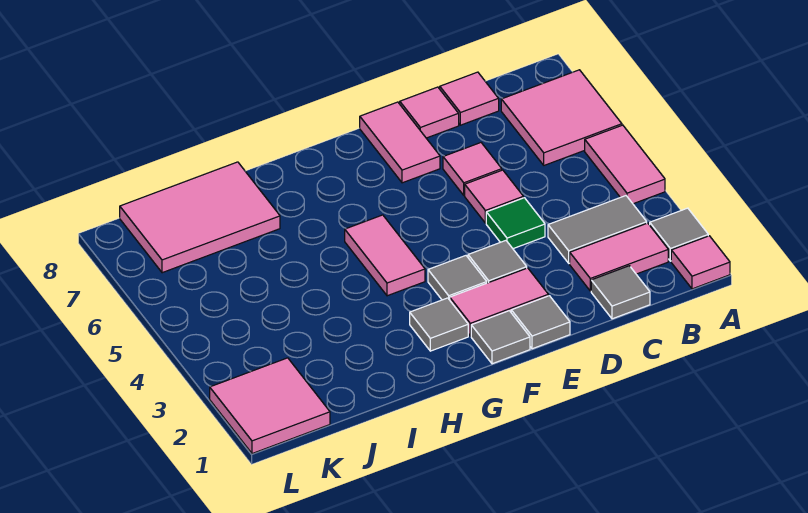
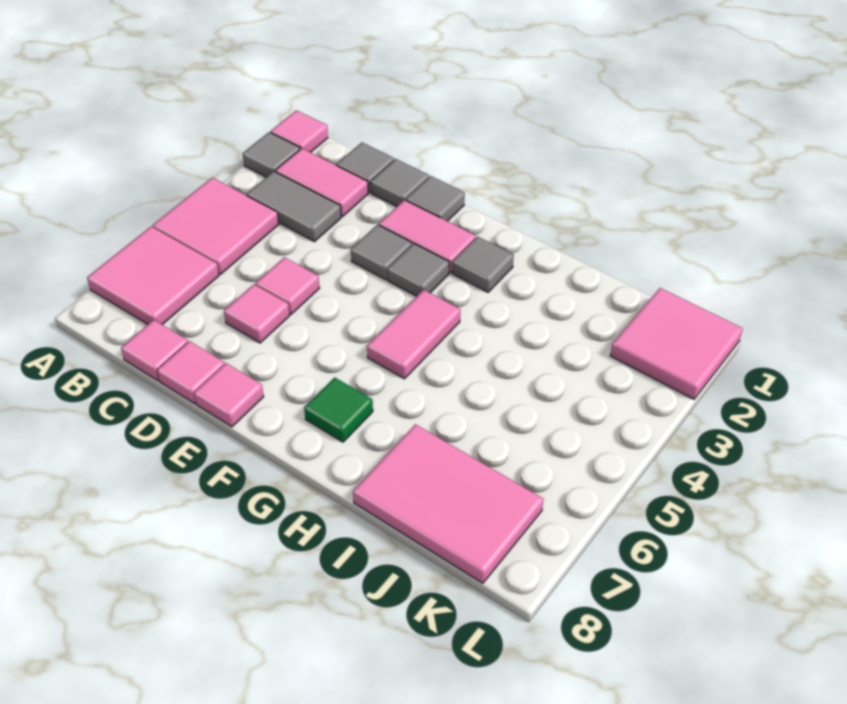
pink 1x2 tile [585,125,665,204] -> pink 2x2 tile [153,178,279,274]
green 1x1 tile [486,198,545,249] -> green 1x1 tile moved to [304,378,373,442]
pink 1x2 tile [360,102,440,183] -> pink 1x1 tile [194,363,264,427]
grey 1x1 tile [471,311,530,364] -> grey 1x1 tile moved to [371,159,429,206]

